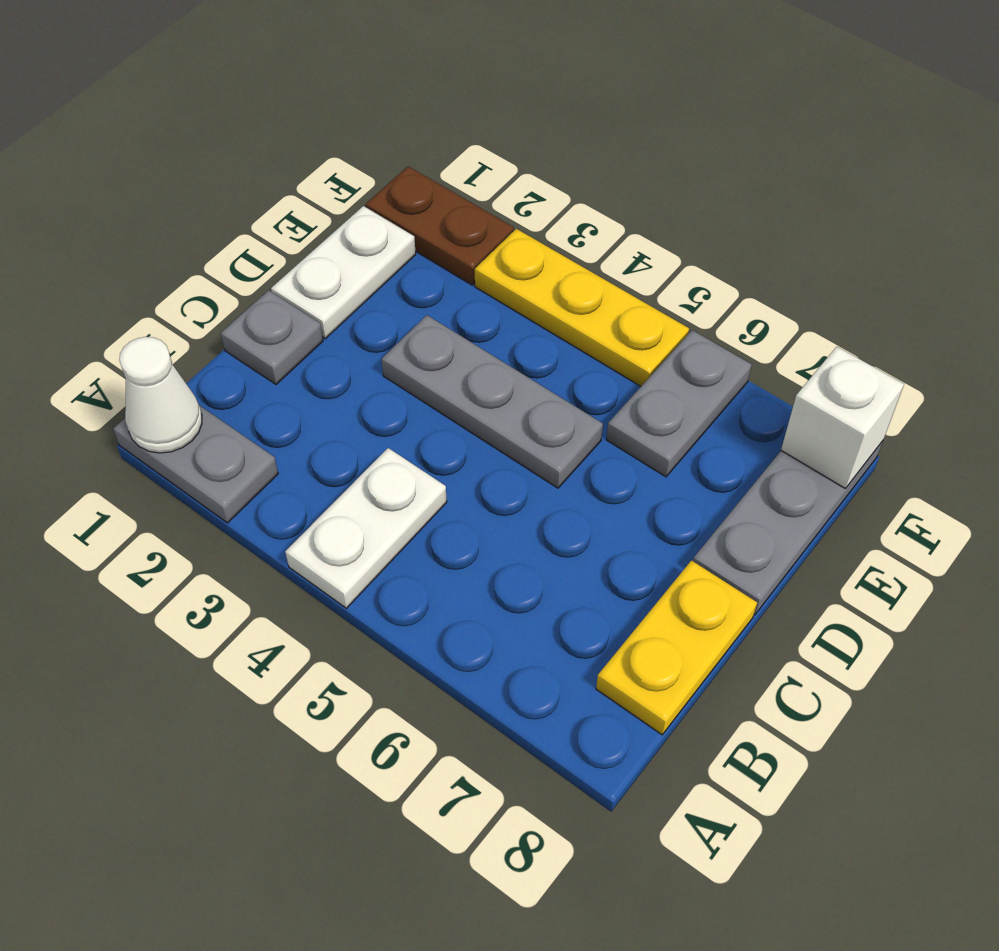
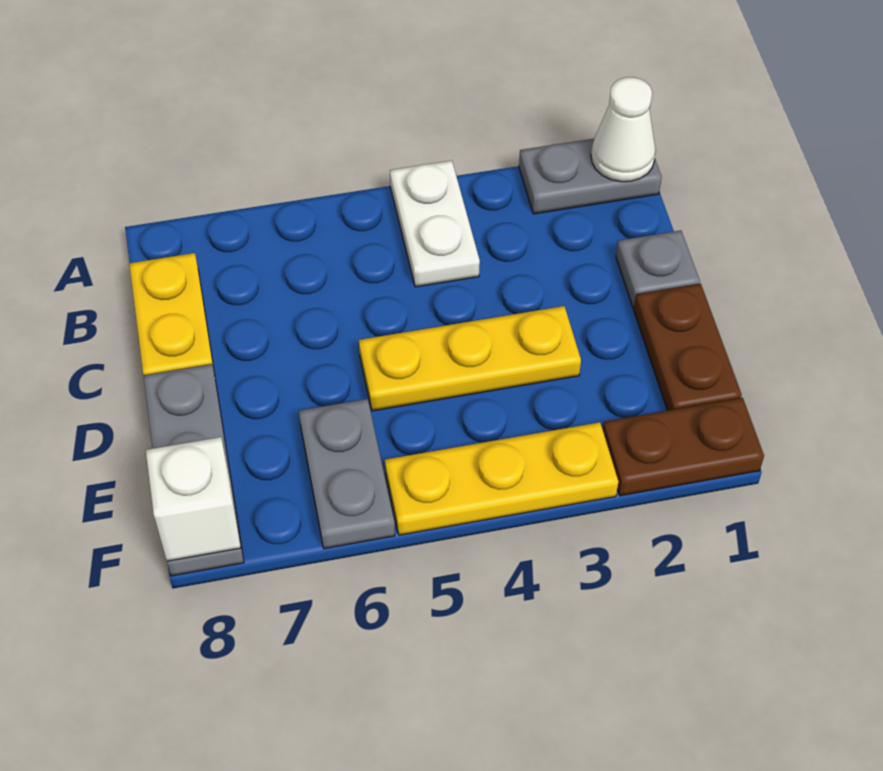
white 1x2 plate [271,206,416,339] -> brown 1x2 plate [634,284,742,411]
grey 1x3 plate [382,315,603,488] -> yellow 1x3 plate [359,306,581,411]

